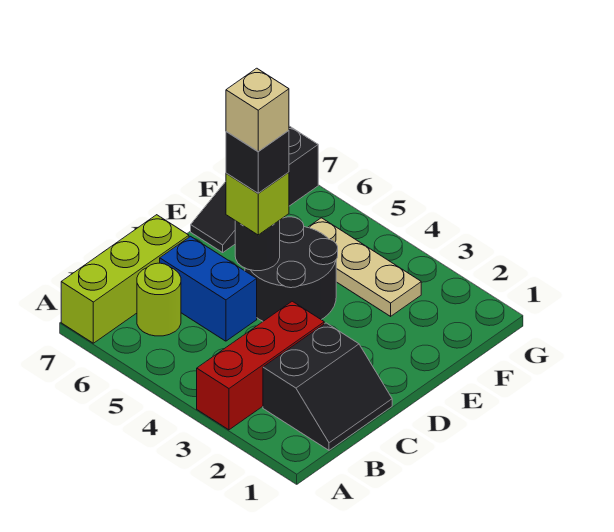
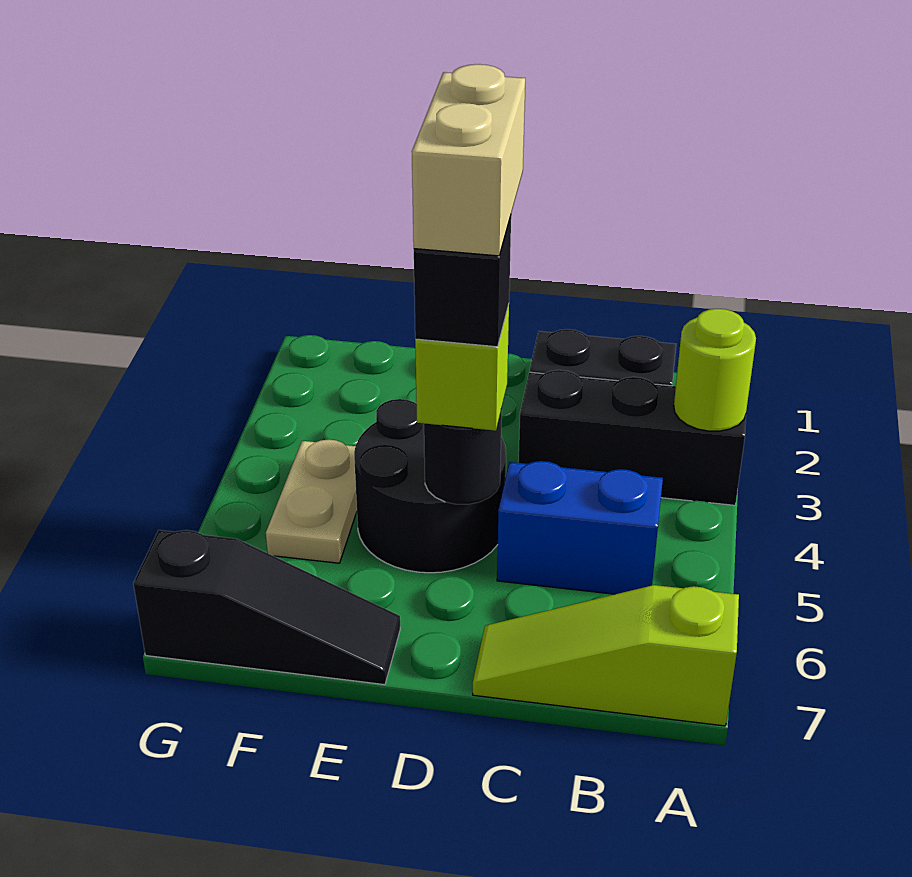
red 1x3 brick [197,301,324,430] -> black 1x3 brick [518,370,746,505]
lime 1x3 brick [61,215,189,343] -> lime 1x3 slope [473,585,739,726]
lime 1x1 round brick [137,263,181,336] -> lime 1x1 round brick moved to [674,309,756,431]
blue 1x2 brick [160,236,257,341] -> blue 1x2 brick turned to [497,461,663,594]
tan 1x1 brick [226,68,289,152] -> tan 1x2 brick [412,64,525,256]
tan 1x3 plate [308,218,421,316] -> tan 1x2 plate [266,439,357,563]

